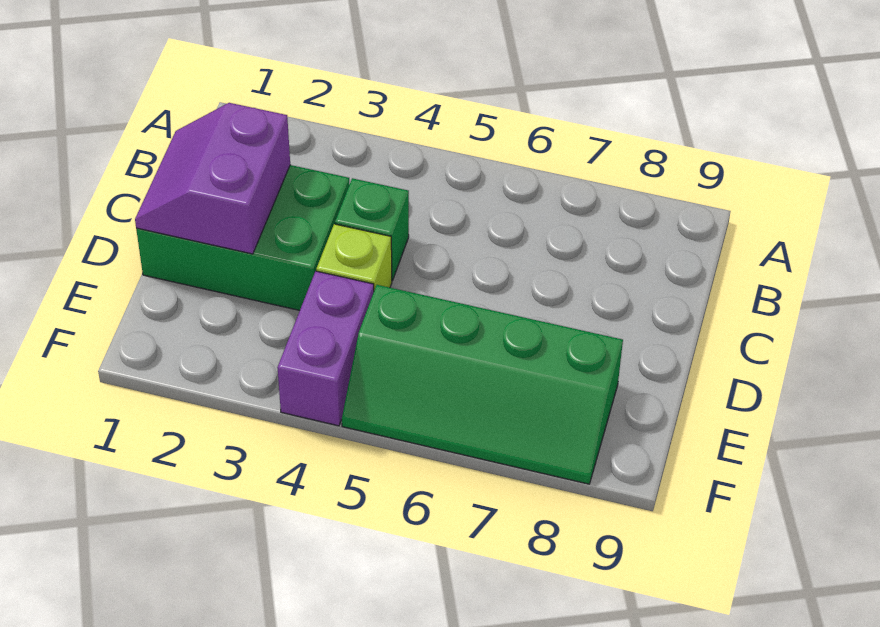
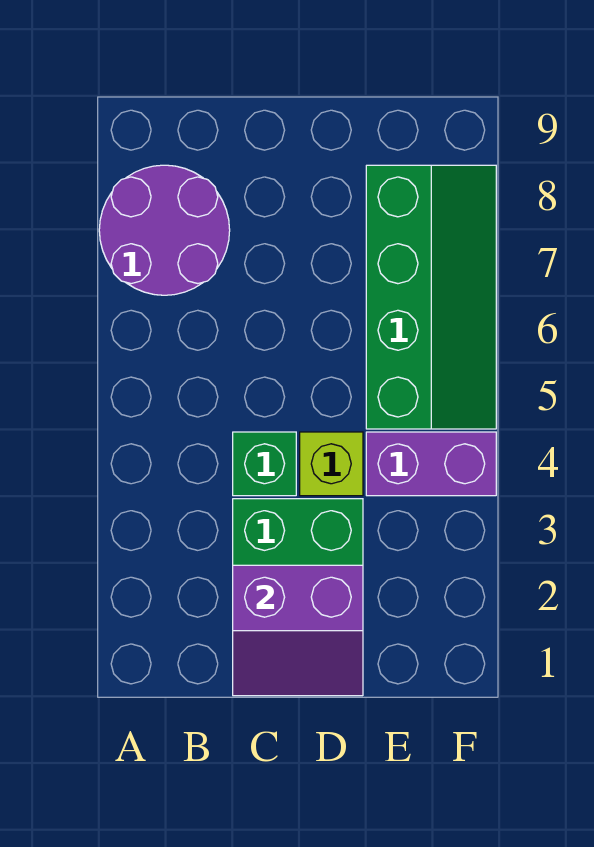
none -> purple 2x2 round brick [99,165,230,295]

